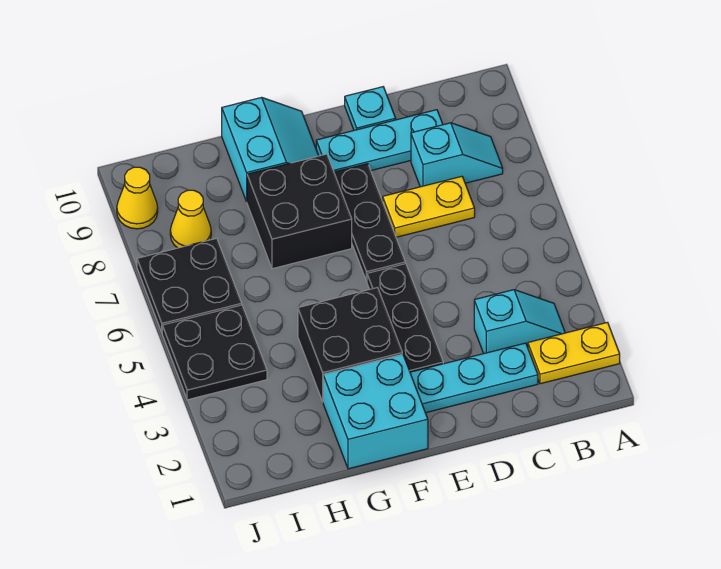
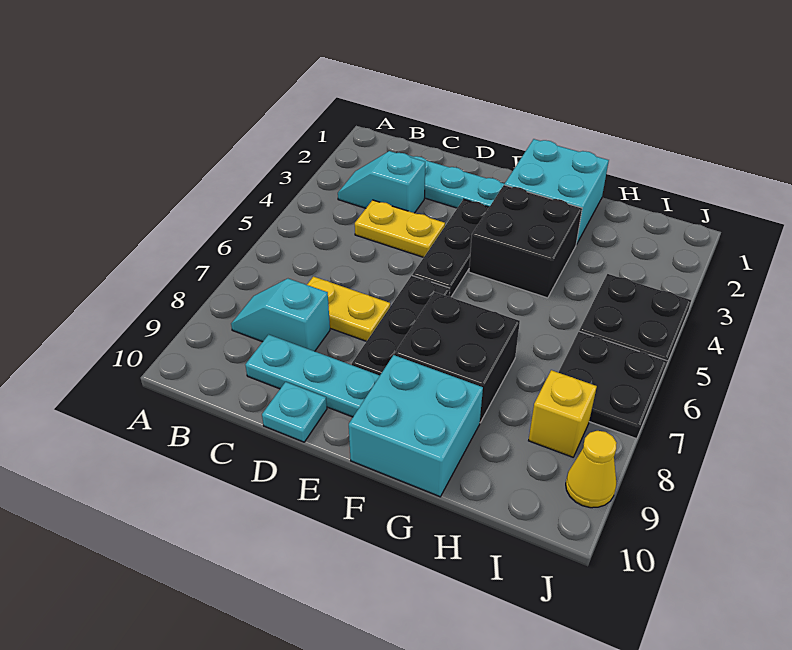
yellow 1x2 plate [528,322,620,384] -> yellow 1x2 plate moved to [355,200,445,257]
cyan 2x2 slope [222,97,318,202] -> cyan 2x2 brick [349,355,483,497]
yellow 1x1 cone [170,190,211,248] -> yellow 1x1 brick [529,370,597,457]

